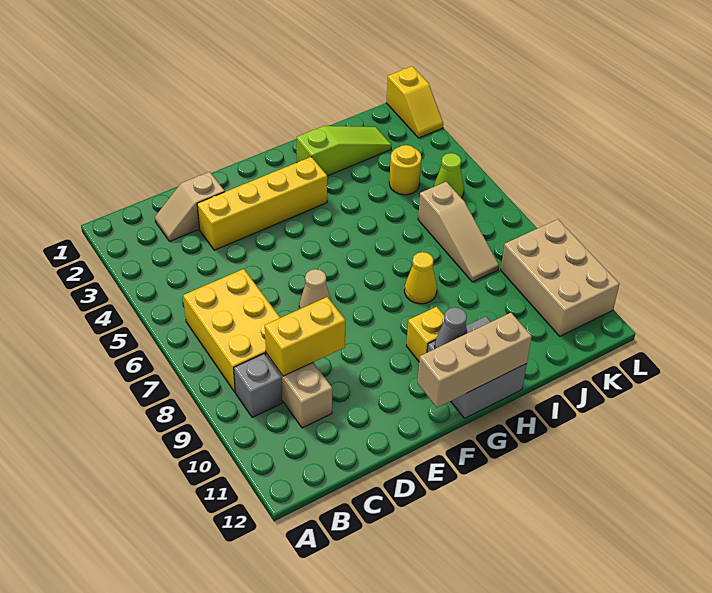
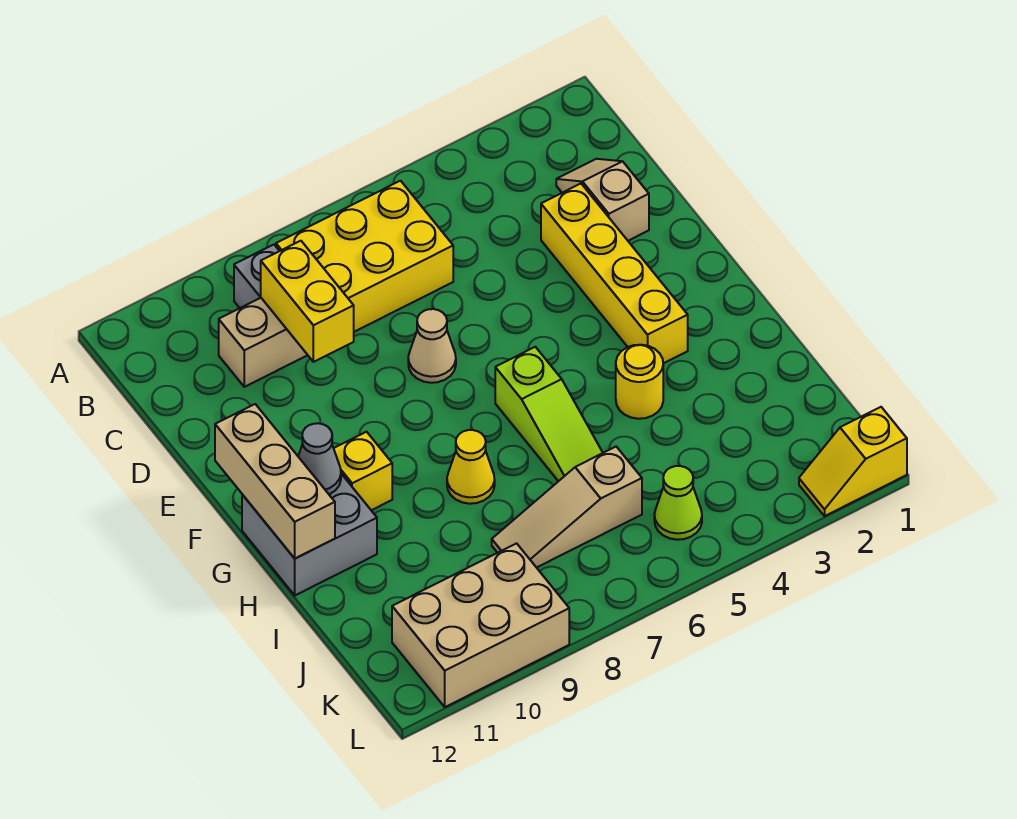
lime 1x3 slope [297,126,391,176] -> lime 1x3 slope moved to [495,347,603,481]
yellow 1x1 round brick [389,145,421,195] -> yellow 1x1 round brick moved to [616,345,663,419]

